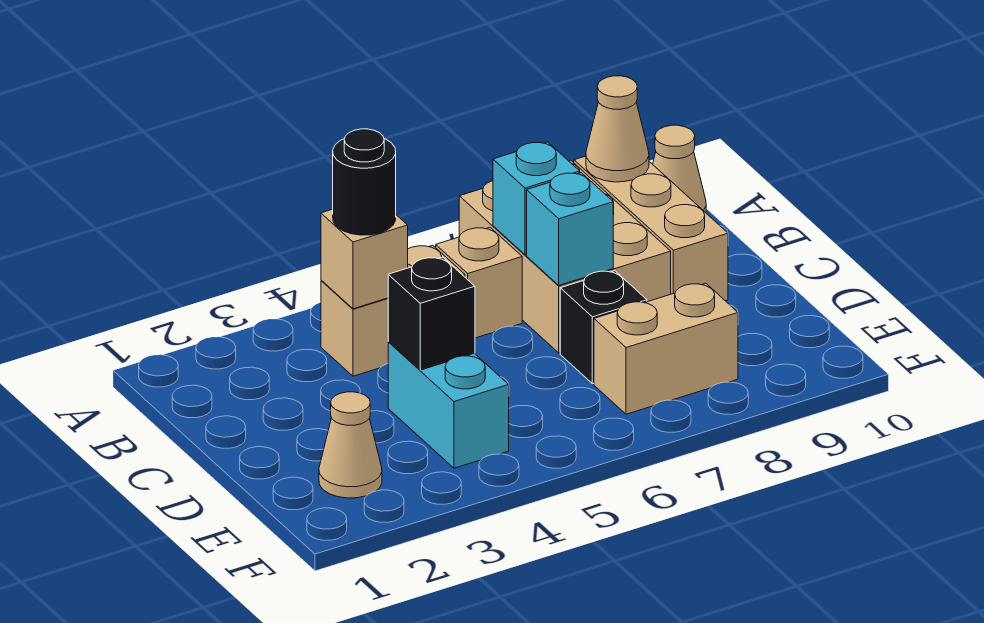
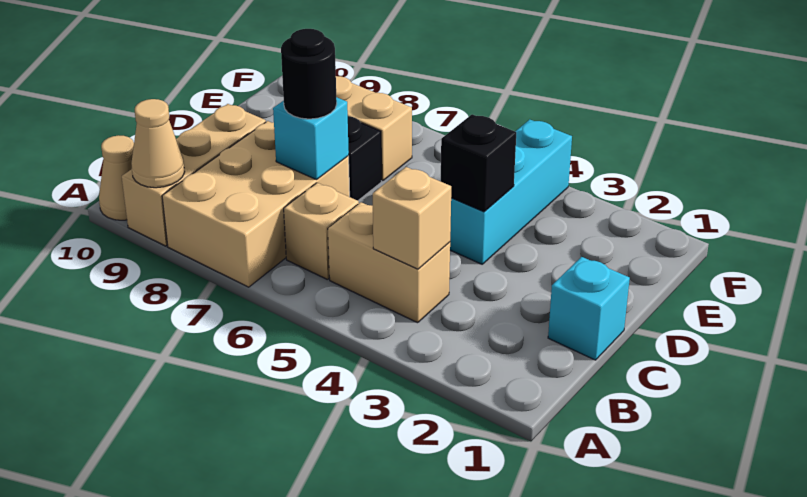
black 1x1 round brick [333,129,396,235] -> black 1x1 round brick moved to [281,29,337,119]
cyan 1x1 brick [493,142,580,255] -> cyan 1x1 brick moved to [548,257,630,360]
cyan 1x2 brick [388,342,509,468] -> cyan 1x3 brick [450,119,572,264]
tan 1x1 cone [319,392,382,498] -> none

